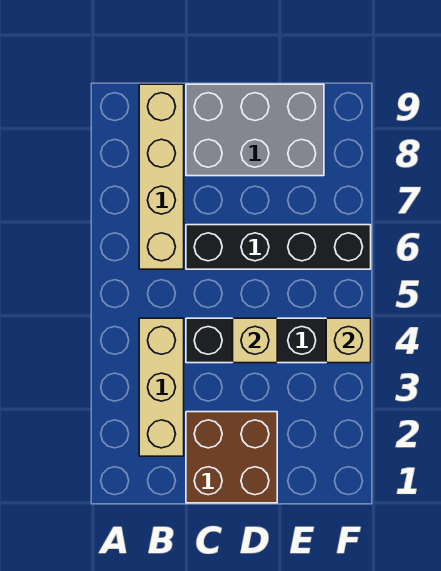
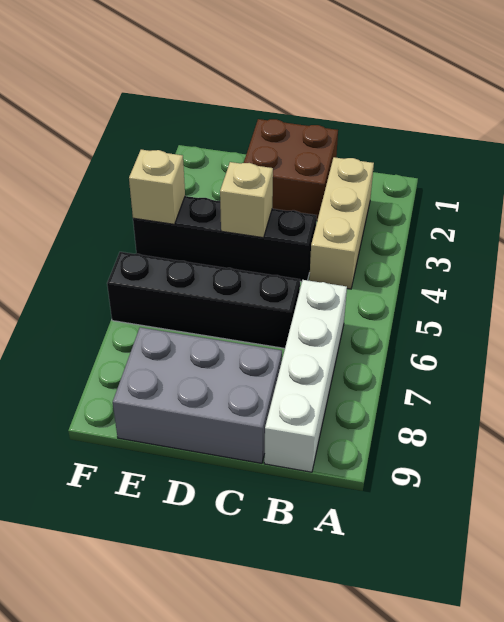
tan 1x4 brick [139,84,184,269] -> white 1x4 brick [264,280,347,472]

